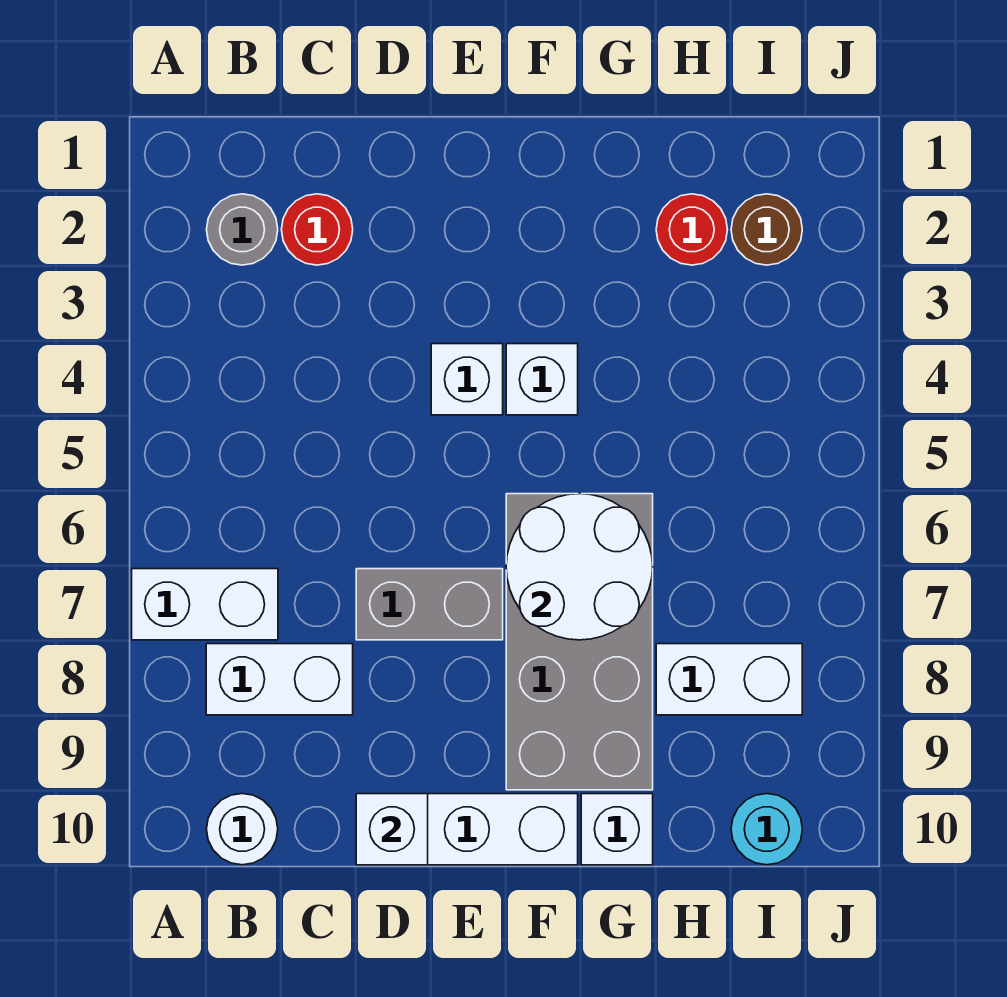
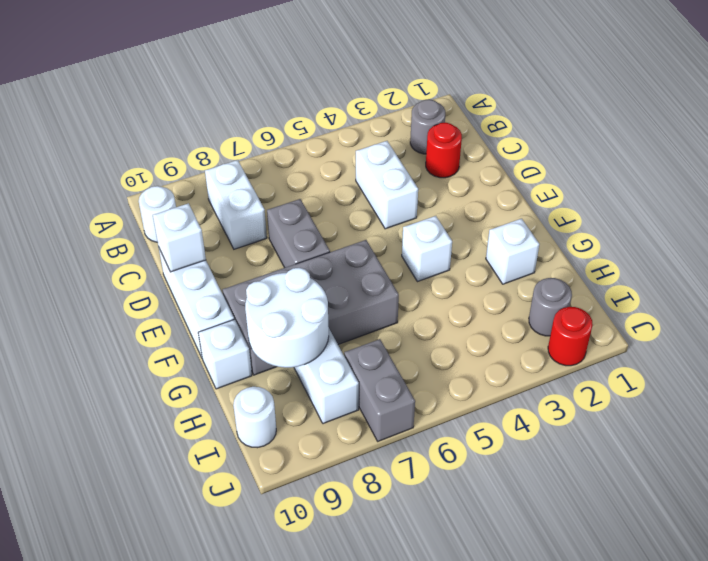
white 1x2 brick [132,569,278,640] -> white 1x2 brick moved to [356,141,418,229]
white 1x1 brick [431,344,503,415] -> white 1x1 brick moved to [486,219,539,284]
white 2x2 round brick [506,494,653,640] -> white 2x2 round brick moved to [245,268,329,368]
red 1x1 round brick [656,194,728,265] -> red 1x1 round brick moved to [548,307,593,366]
brown 1x1 round brick [731,194,802,265] -> grey 1x1 round brick [529,278,572,336]
none -> grey 1x2 brick [344,339,415,441]
cyan 1x1 round brick [731,794,802,865] -> white 1x1 round brick [233,387,276,448]

